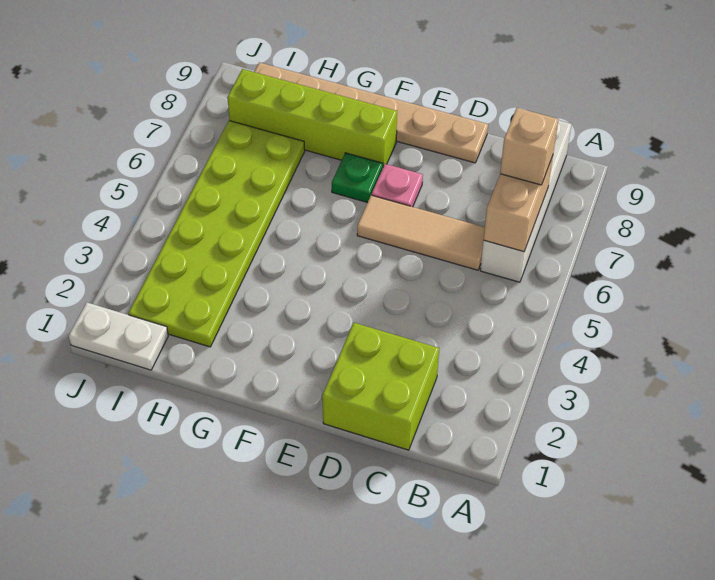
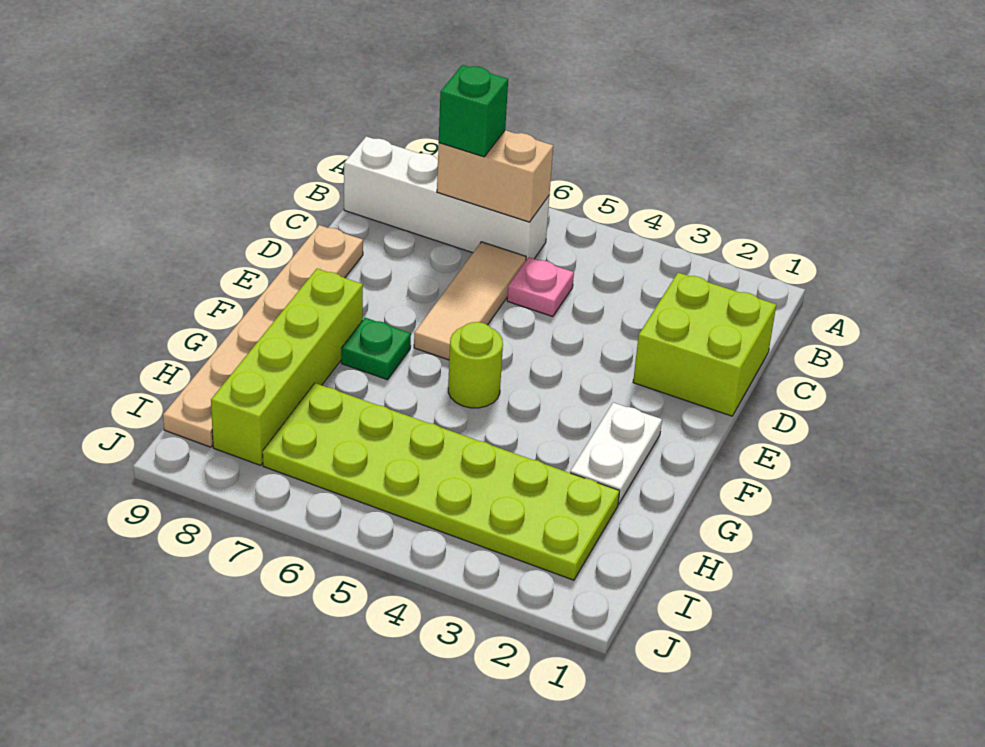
tan 1x1 brick [500,108,558,185] -> green 1x1 brick [439,65,508,157]
pink 1x1 plate [372,164,423,207] -> pink 1x1 plate moved to [507,257,574,317]
none -> lime 1x1 round brick [448,322,503,408]
white 1x2 plate [69,303,168,370] -> white 1x2 plate moved to [570,403,662,504]

